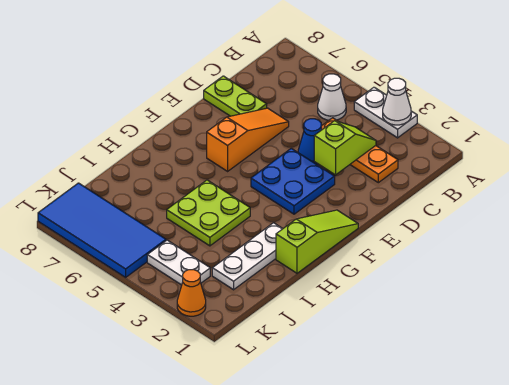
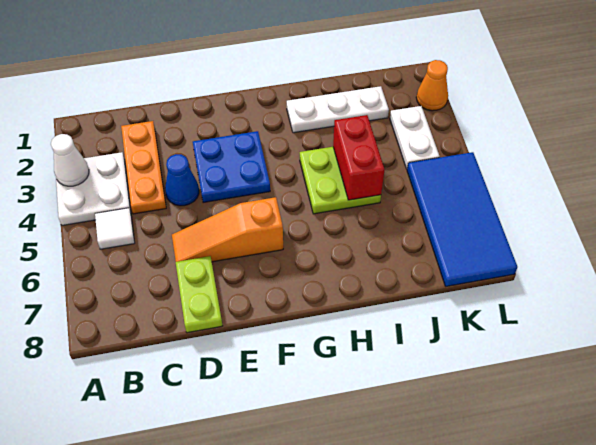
white 1x2 plate [354,87,417,138] -> white 2x2 plate [56,152,131,225]
white 1x1 cone [318,74,346,120] -> white 1x1 tile [95,208,135,249]
lime 1x2 slope [314,121,376,175] -> none
lime 1x3 slope [276,210,358,273] -> none
none -> red 1x2 brick [333,115,384,200]

